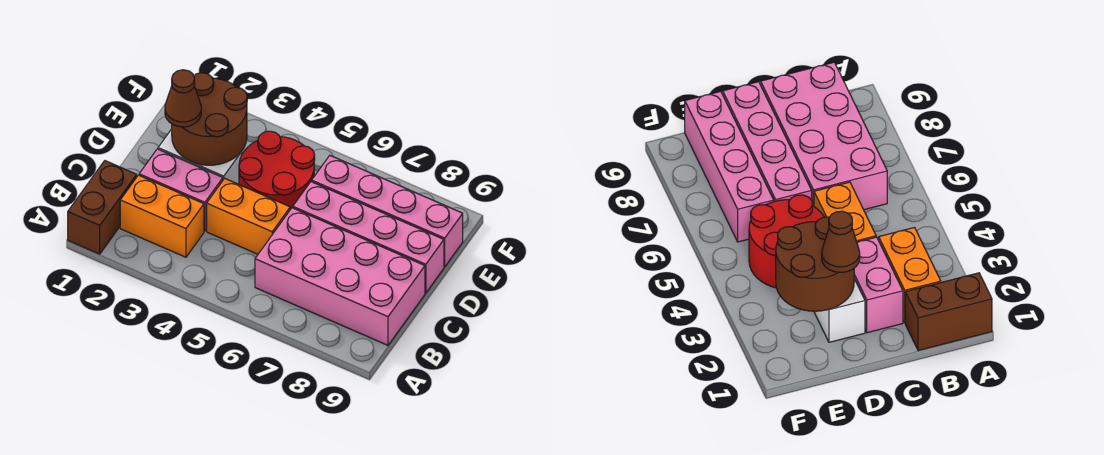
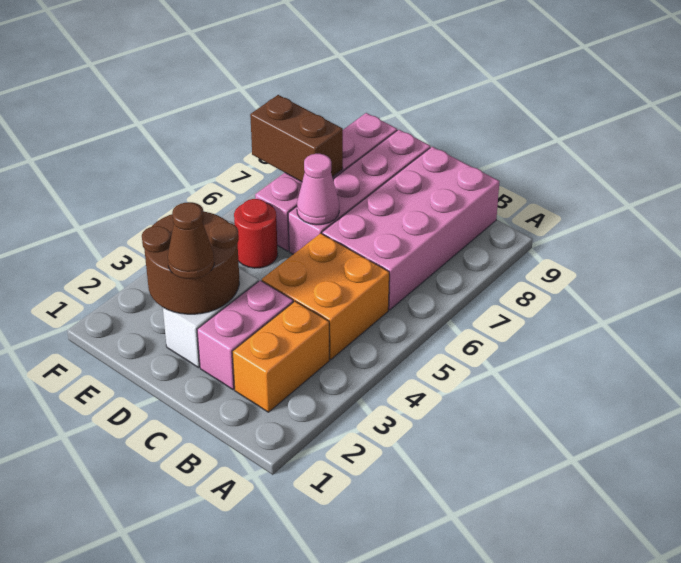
brown 1x2 brick [68,161,137,254] -> brown 1x2 brick moved to [250,95,343,182]
orange 1x2 brick [207,178,290,254] -> orange 2x2 brick [262,233,389,360]
red 2x2 round brick [239,131,315,209] -> red 1x1 round brick [234,199,278,268]
none -> pink 1x1 cone [297,154,339,225]

